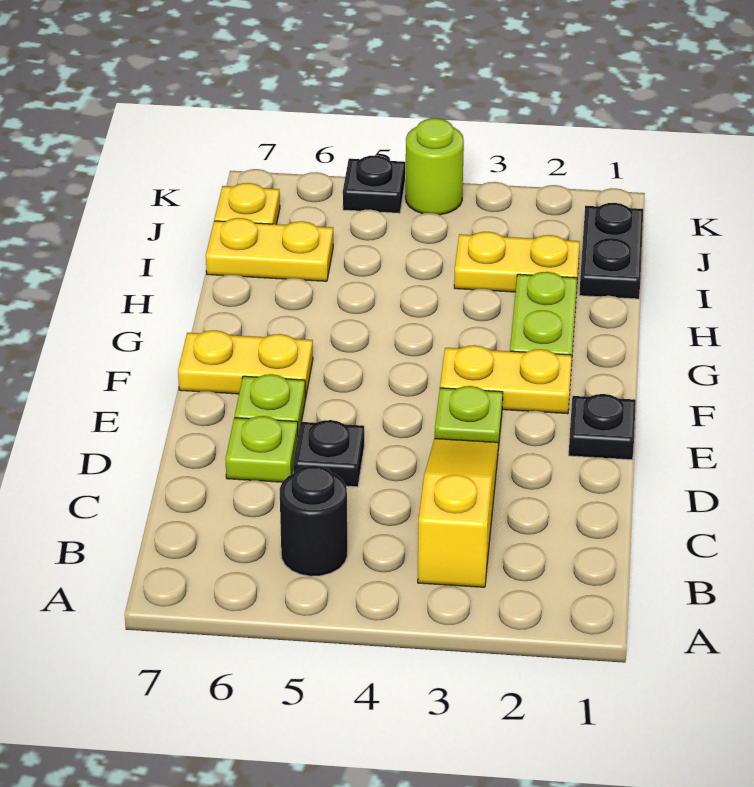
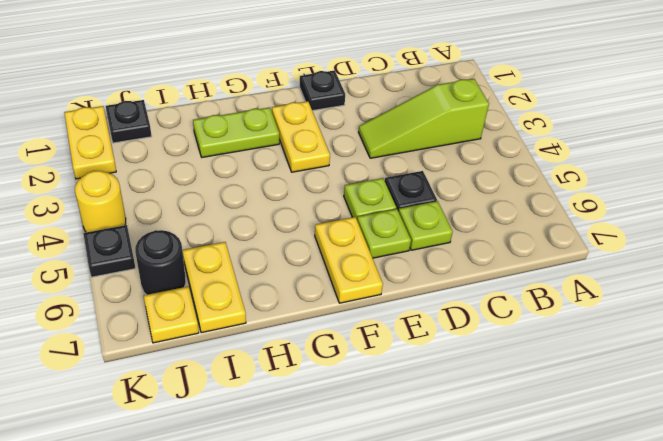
yellow 1x3 slope [418,439,498,587] -> lime 1x3 slope [359,79,489,158]
black 1x1 round brick [280,466,347,576] -> black 1x1 round brick moved to [135,230,186,295]
lime 1x1 plate [435,386,503,449] -> lime 1x1 plate moved to [344,178,396,219]
black 1x2 plate [579,203,643,299] -> black 1x1 plate [106,100,152,143]
yellow 1x2 plate [454,232,580,292] -> yellow 1x2 plate moved to [64,106,116,179]
lime 1x1 round brick [406,118,464,215] -> yellow 1x1 round brick [75,171,126,232]

